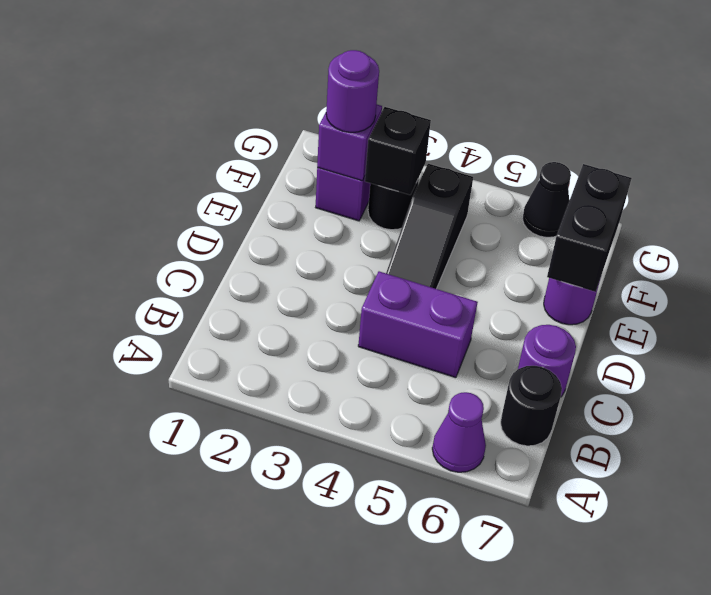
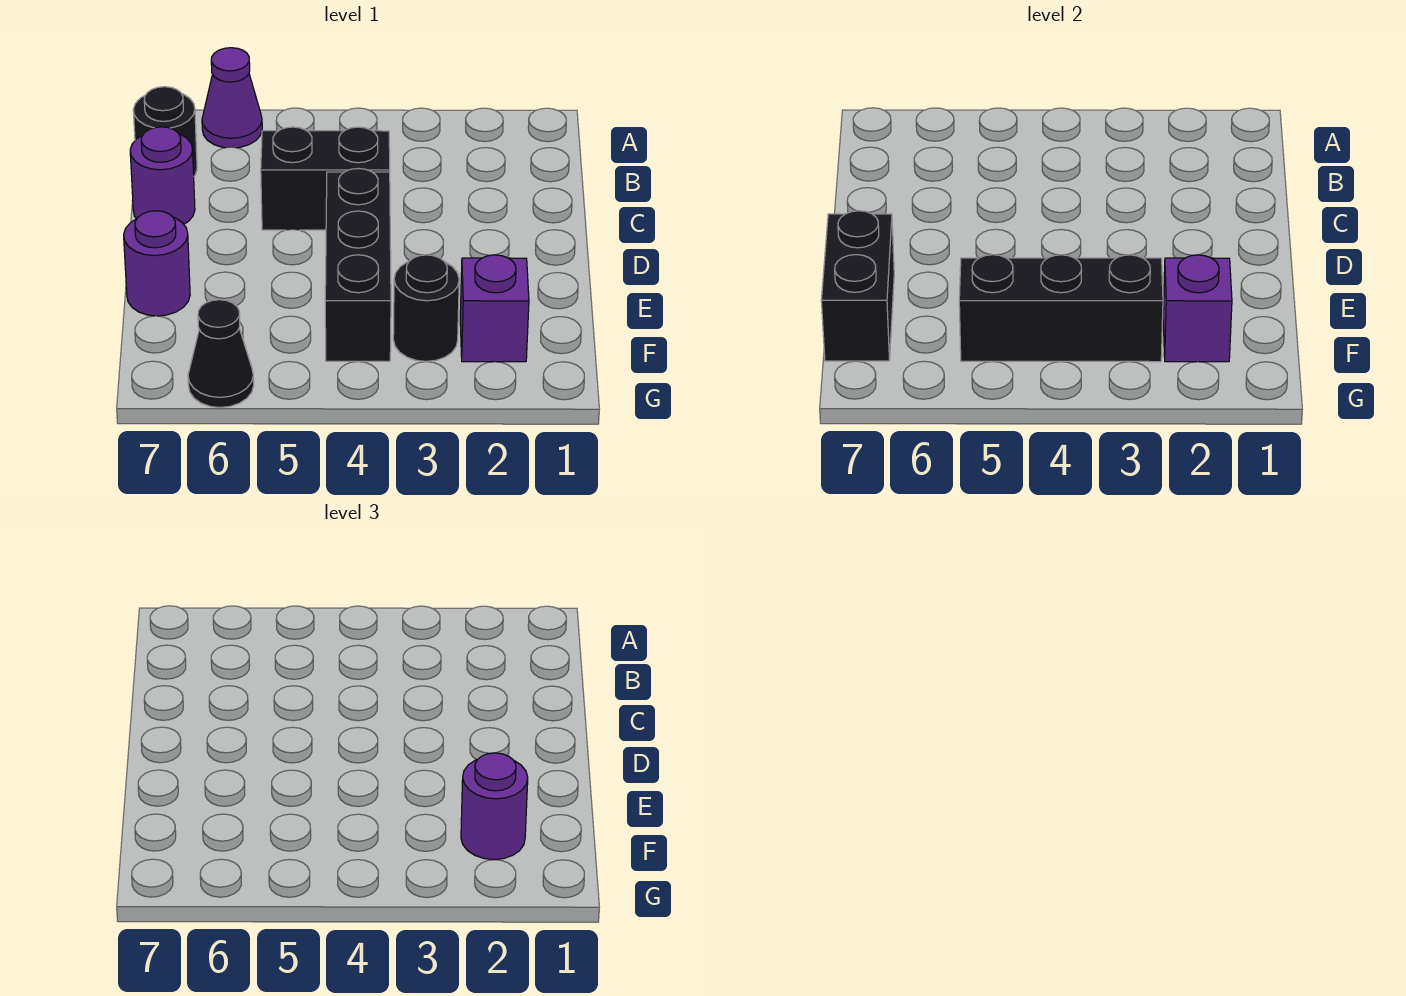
purple 1x2 brick [358,271,478,378] -> black 1x2 brick [261,127,390,230]
black 1x3 slope [386,164,473,289] -> black 1x3 brick [325,168,391,361]
black 1x1 brick [365,107,431,195] -> black 1x3 brick [959,255,1163,362]

